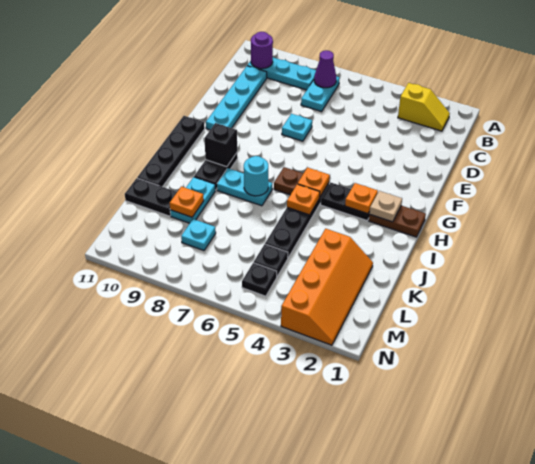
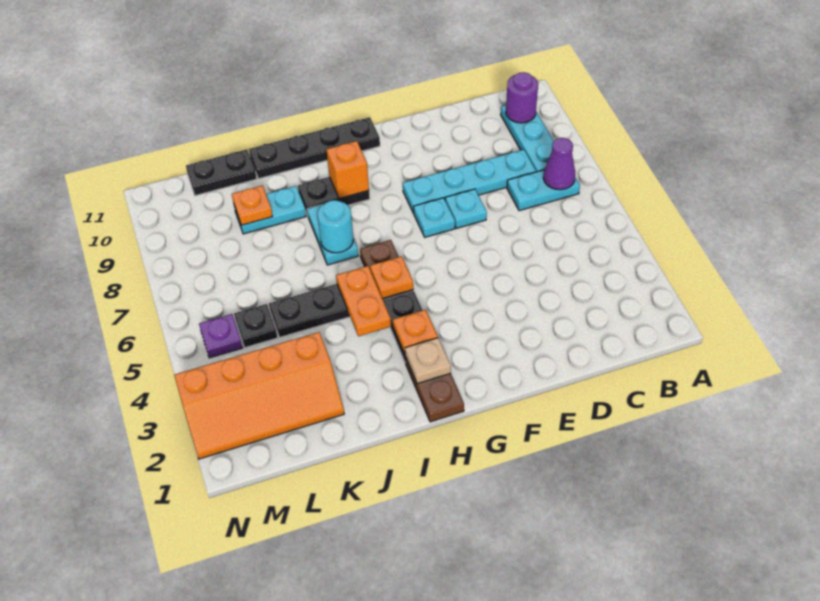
yellow 1x2 slope [398,83,450,131] -> none
cyan 1x4 plate [206,66,267,130] -> cyan 1x4 plate moved to [403,150,536,213]
black 1x1 brick [204,123,237,167] -> orange 1x1 brick [326,141,369,199]
orange 1x1 plate [287,184,320,215] -> orange 1x2 plate [336,266,391,336]
black 1x2 plate [125,178,177,216] -> black 1x2 plate turned to [186,150,257,196]
cyan 1x1 plate [181,219,216,251] -> cyan 1x1 plate moved to [414,198,455,237]
black 1x1 plate [242,263,277,296] -> purple 1x1 plate [199,314,243,358]

